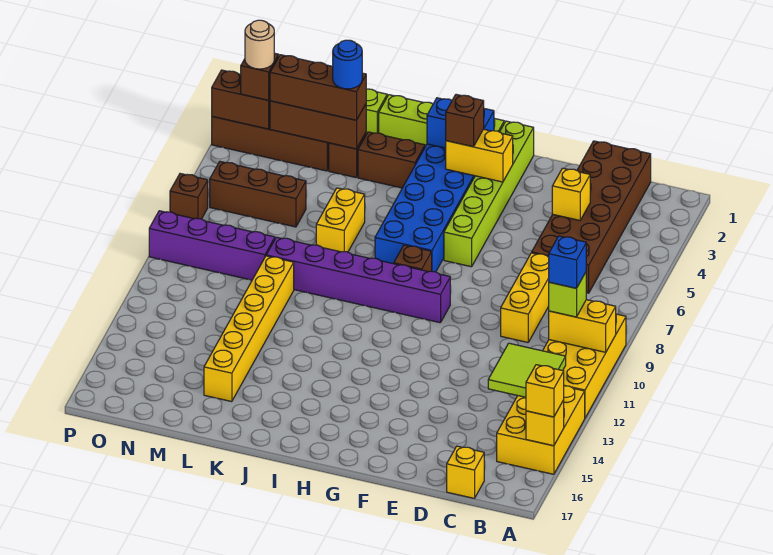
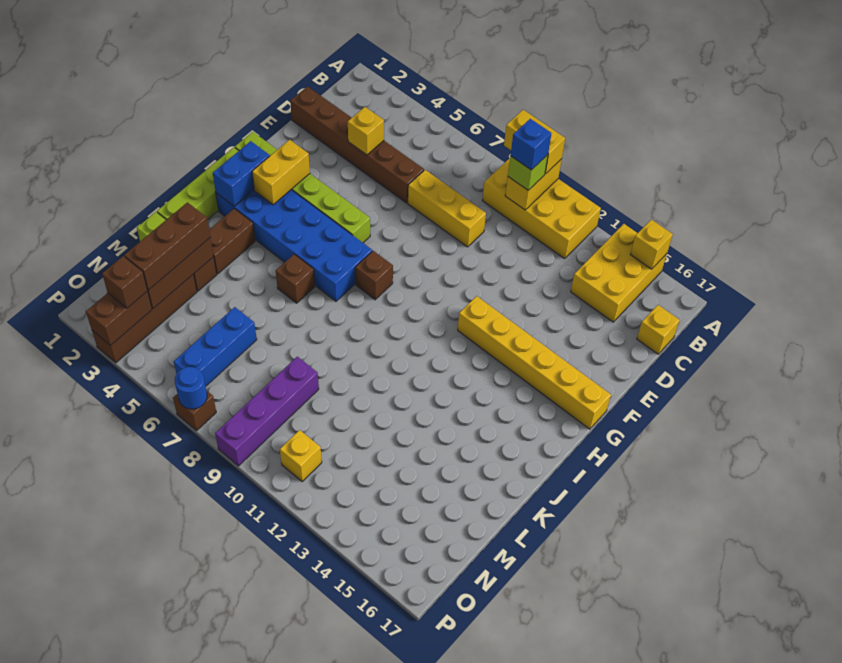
yellow 2x3 brick [497,386,585,474] -> yellow 2x3 brick turned to [571,224,667,322]
yellow 1x1 brick [526,365,564,417] -> yellow 1x1 brick moved to [280,430,322,481]
lime 2x2 tile [488,343,566,397] -> none
brown 2x6 brick [532,141,651,293] -> brown 1x6 brick [290,86,424,203]
purple 1x6 brick [266,237,450,323] -> none
brown 1x1 brick [446,94,484,147] -> brown 1x1 brick moved to [276,254,315,303]
yellow 1x2 brick [316,188,365,252] -> yellow 1x2 brick moved to [504,110,565,174]
blue 1x1 round brick [333,40,362,89] -> blue 1x1 round brick moved to [175,367,207,409]
yellow 1x6 brick [204,256,294,402] -> yellow 1x6 brick moved to [458,296,611,429]
brown 1x3 brick [210,162,306,227] -> blue 1x3 brick [174,307,257,386]
tan 1x1 round brick [245,20,274,69] -> none

